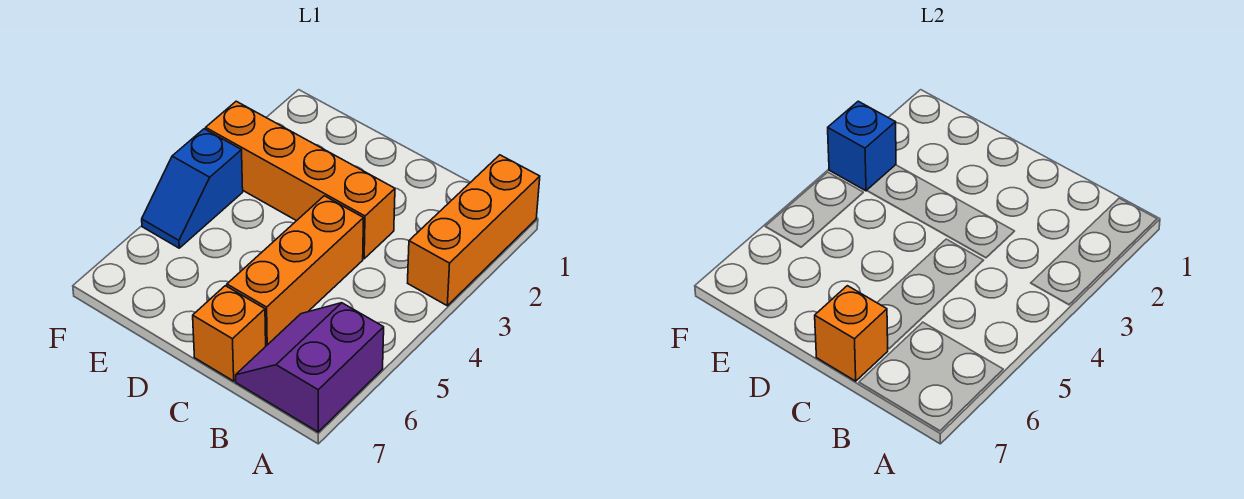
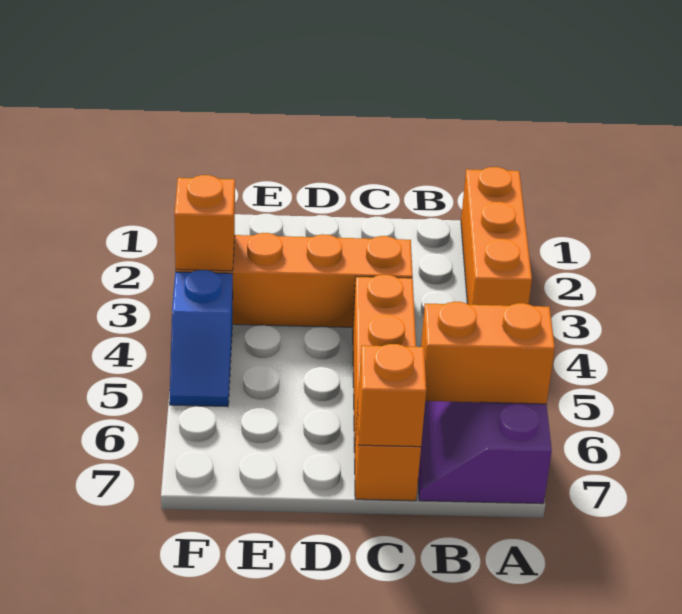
none -> orange 1x2 brick [421,302,555,404]
blue 1x1 brick [828,101,896,191] -> orange 1x1 brick [174,175,235,271]

